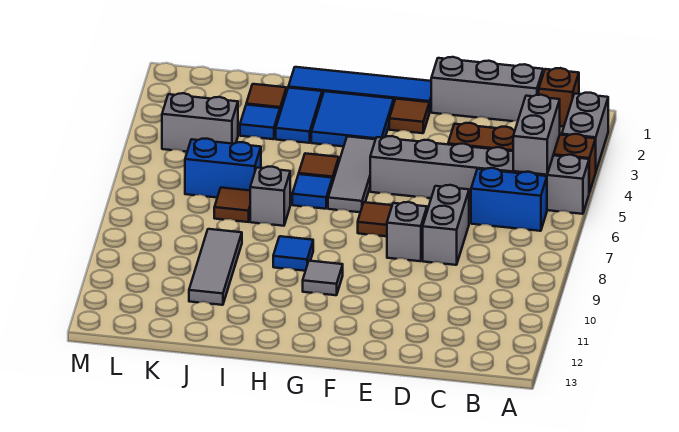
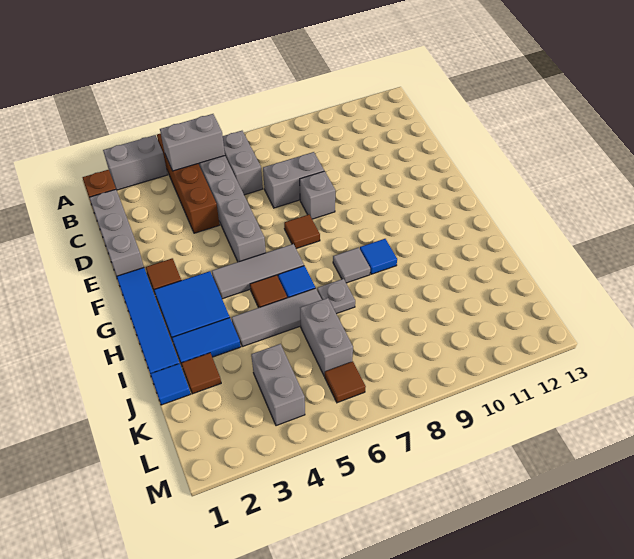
blue 1x2 brick [471,168,547,231] -> grey 1x2 brick [223,131,263,195]
grey 1x1 tile [303,261,343,295] -> grey 1x1 tile moved to [333,247,370,283]
grey 1x1 brick [250,167,290,226] -> grey 1x1 plate [317,279,355,314]
blue 1x1 tile [240,105,280,139] -> blue 1x1 tile moved to [150,364,190,405]
blue 1x2 brick [185,139,261,197] -> grey 1x2 brick [300,298,353,376]
brown 1x1 tile [214,188,250,222] -> brown 1x1 tile moved to [325,361,366,403]
grey 1x3 tile [189,229,242,305] -> grey 1x3 tile moved to [231,288,322,347]

